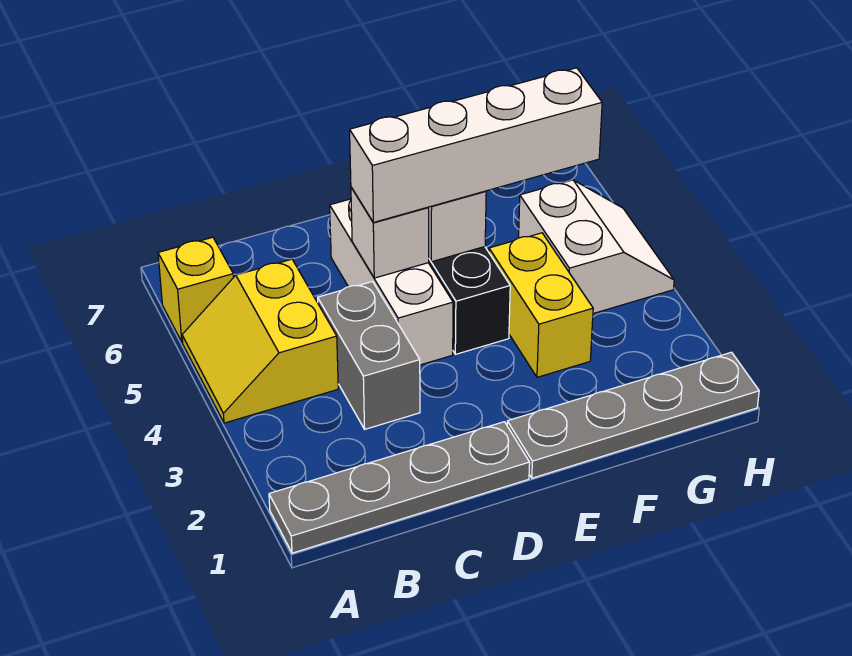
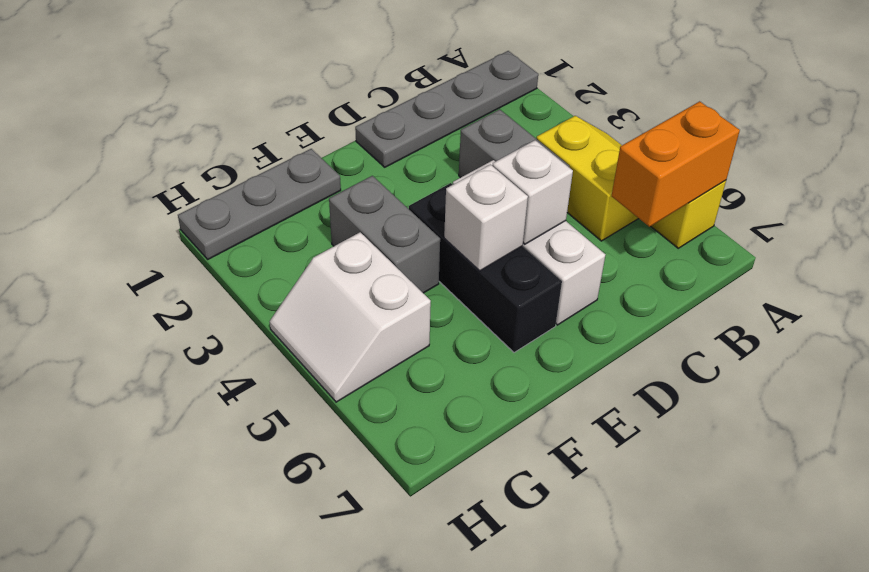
none -> orange 1x2 brick [612,101,740,227]
white 1x4 brick [350,68,602,222] -> none
grey 1x4 plate [507,352,759,478] -> grey 1x3 plate [178,149,341,259]
yellow 1x2 brick [489,233,593,377] -> grey 1x2 brick [329,176,440,293]

